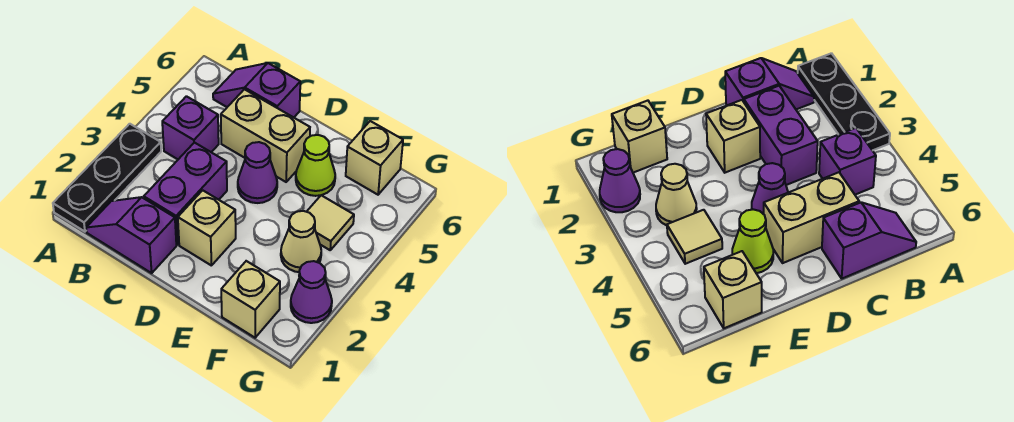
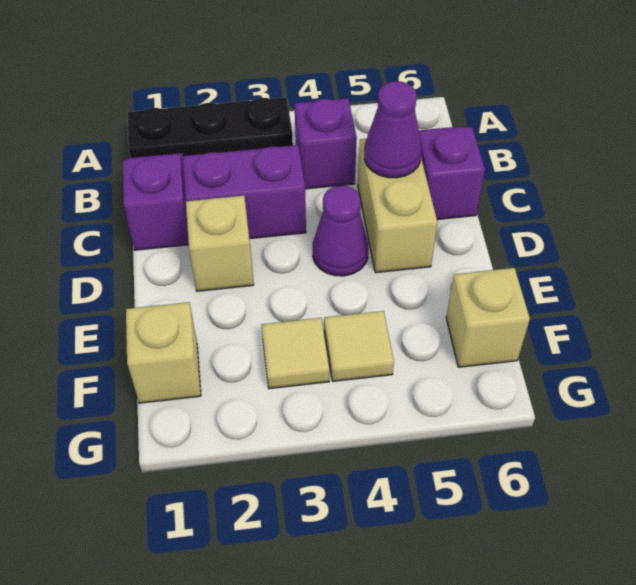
lime 1x1 cone [296,135,335,196] -> none
tan 1x1 cone [281,211,321,272] -> tan 1x1 tile [262,318,329,389]
purple 1x1 cone [291,261,332,323] -> purple 1x1 cone moved to [364,81,422,178]

